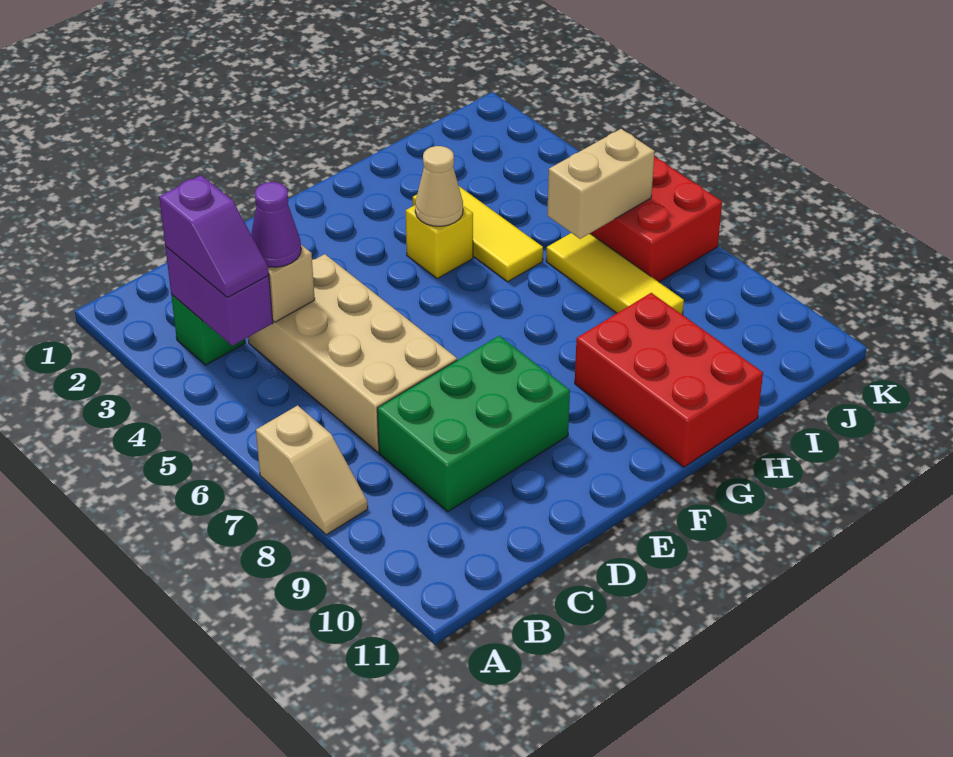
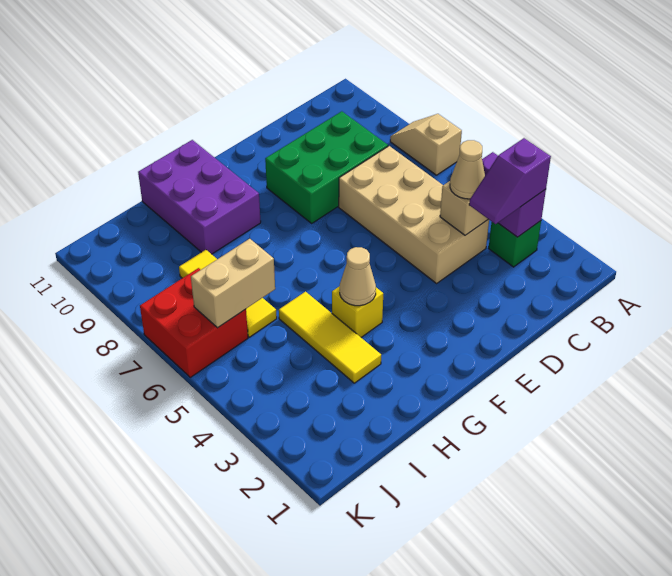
purple 1x2 slope [159,175,269,298] -> purple 1x2 slope turned to [469,138,551,224]
purple 1x1 cone [251,182,301,267] -> tan 1x1 cone [450,140,485,199]
red 2x3 brick [575,293,763,467] -> purple 2x3 brick [138,140,261,254]

